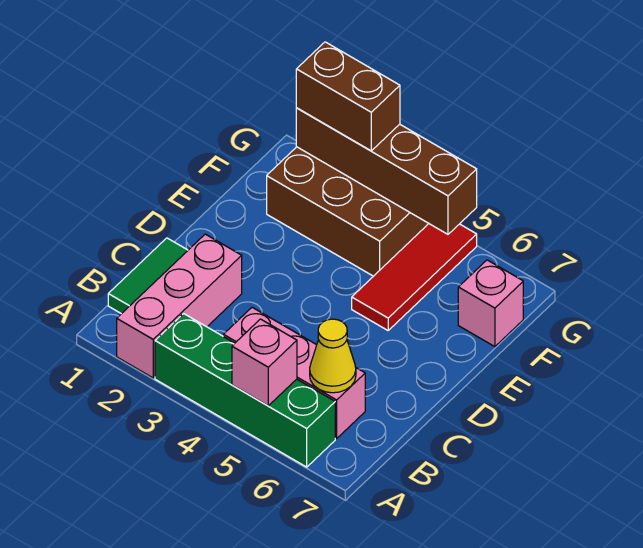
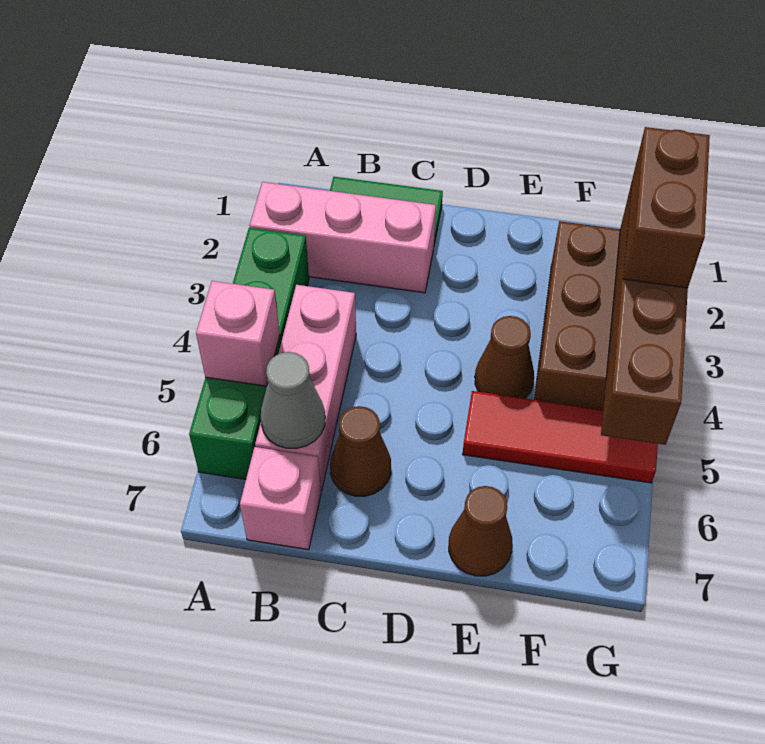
yellow 1x1 cone [310,319,356,393] -> grey 1x1 cone [260,352,325,449]
none -> brown 1x1 cone [330,406,391,496]
none -> brown 1x1 cone [475,316,534,399]
none -> brown 1x1 cone [449,486,513,576]
pink 1x1 brick [458,260,523,347] -> pink 1x1 brick moved to [240,447,321,550]

